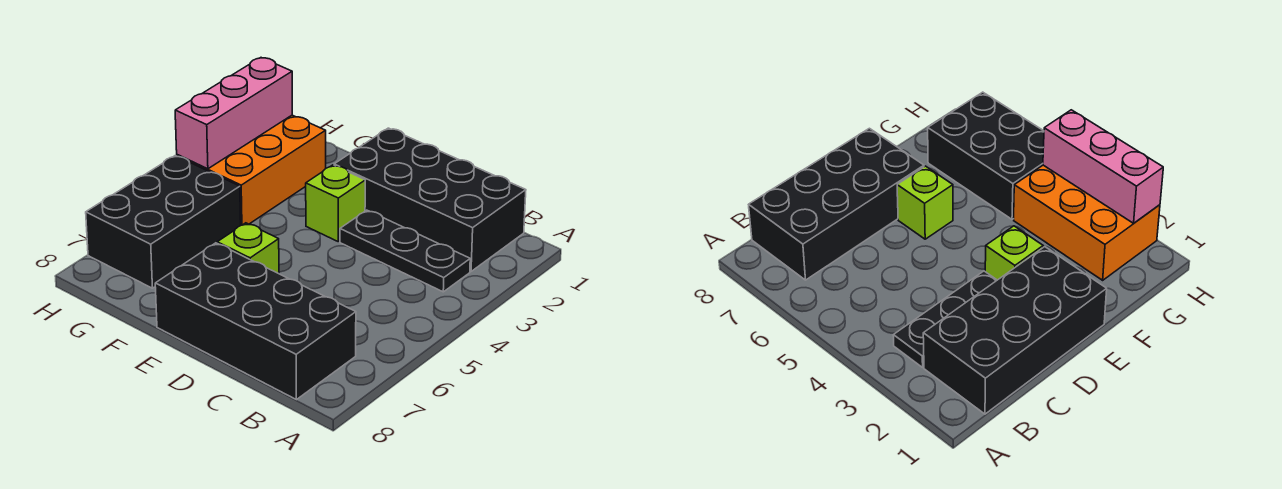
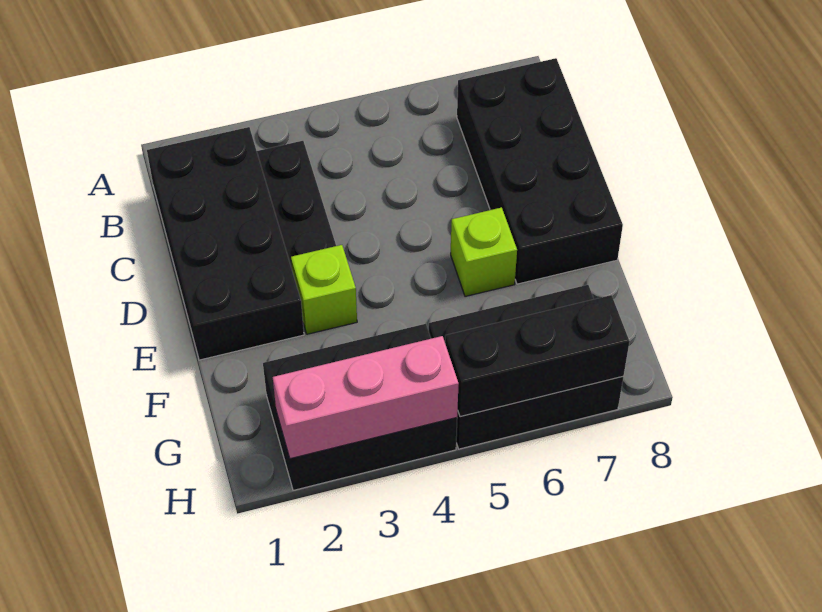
orange 2x3 brick [177,115,326,225] -> black 2x3 brick [263,324,457,490]
none -> black 1x3 brick [445,295,630,417]

